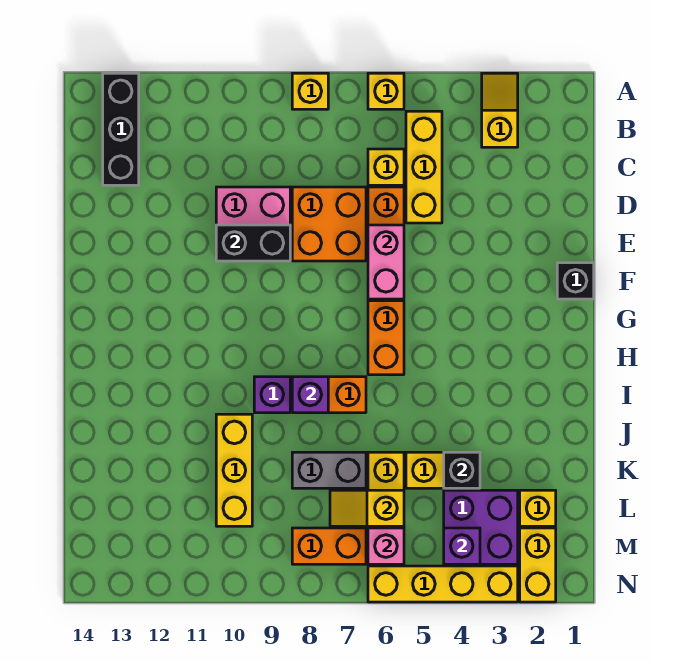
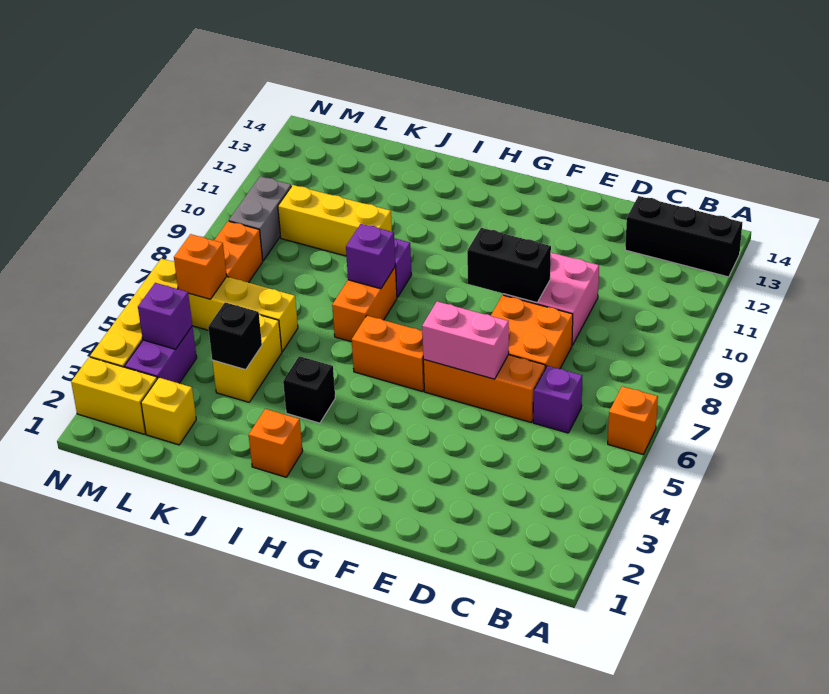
yellow 1x2 slope [482,73,518,147] -> none
yellow 1x1 brick [368,73,404,109] -> orange 1x1 brick [608,386,658,454]
yellow 1x1 brick [292,73,328,109] -> none
yellow 1x3 brick [406,111,442,223] -> none
yellow 1x1 brick [368,149,404,185] -> purple 1x1 brick [533,366,582,433]
black 1x2 brick [216,225,290,261] -> black 1x2 brick turned to [467,228,551,303]
black 1x1 brick [557,263,594,299] -> black 1x1 brick moved to [283,356,335,423]
none -> orange 1x1 brick [249,409,303,477]
grey 1x2 brick [292,452,366,488] -> grey 1x2 brick moved to [229,176,291,261]
purple 2x2 brick [444,490,518,564] -> purple 1x2 brick [125,326,197,383]
yellow 1x2 slope [330,490,404,526] -> none
pink 1x1 brick [368,528,404,564] -> orange 1x1 brick [174,234,227,299]

